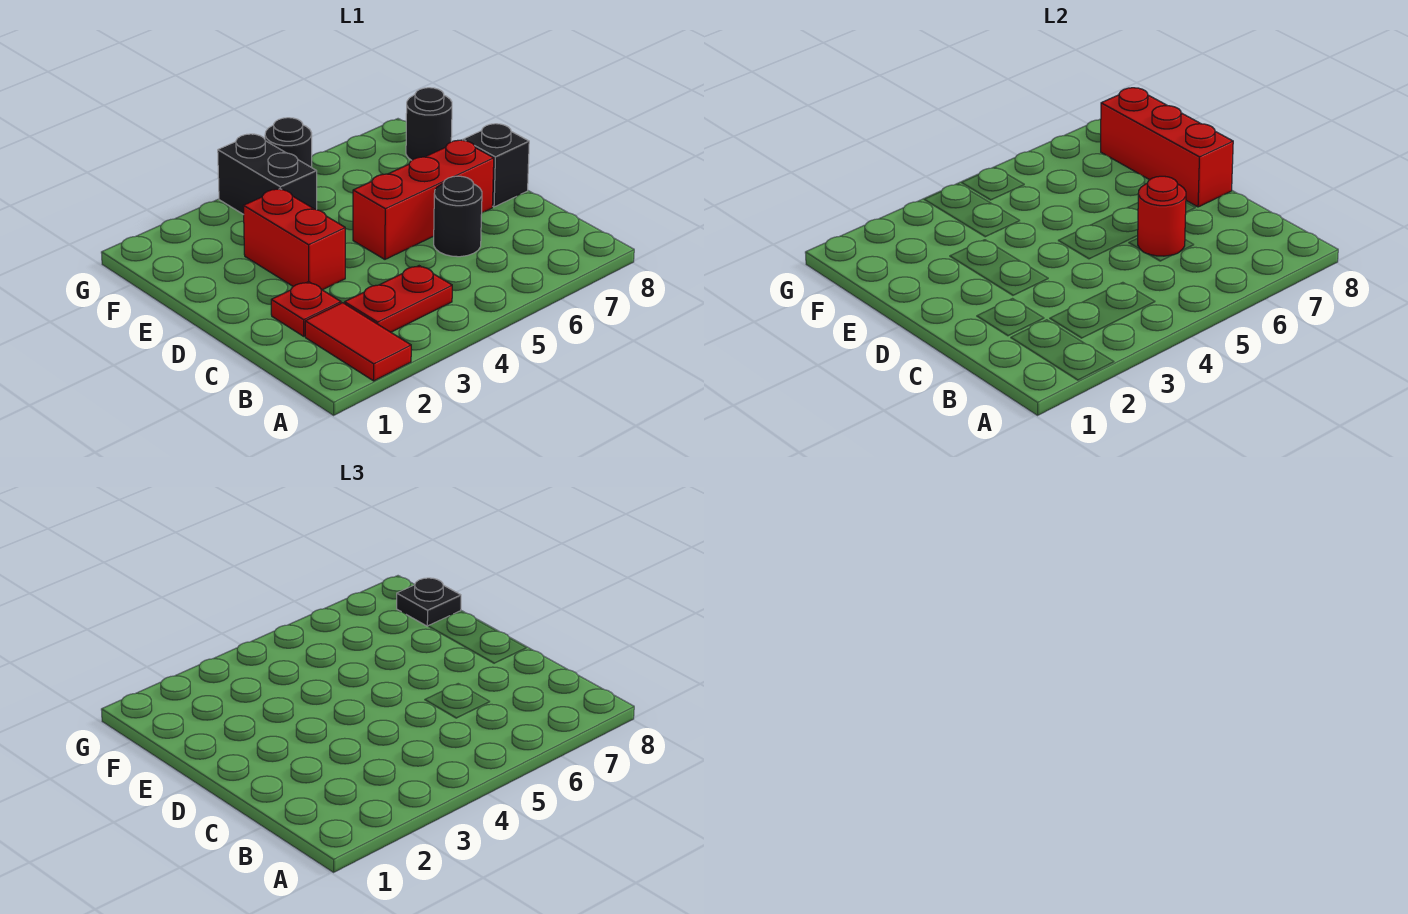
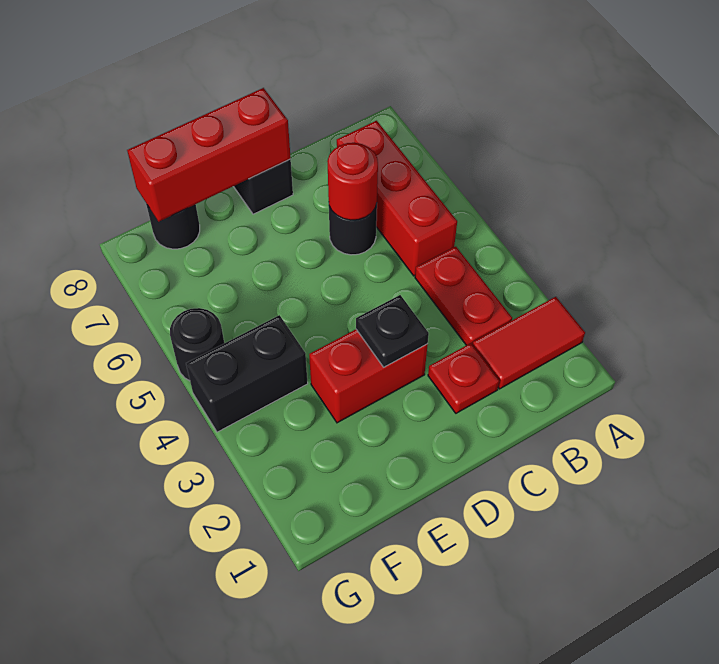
red 1x3 brick [353,140,494,259] -> red 1x3 brick moved to [337,121,457,276]
black 1x1 plate [397,578,461,626] -> black 1x1 plate moved to [356,295,429,367]

